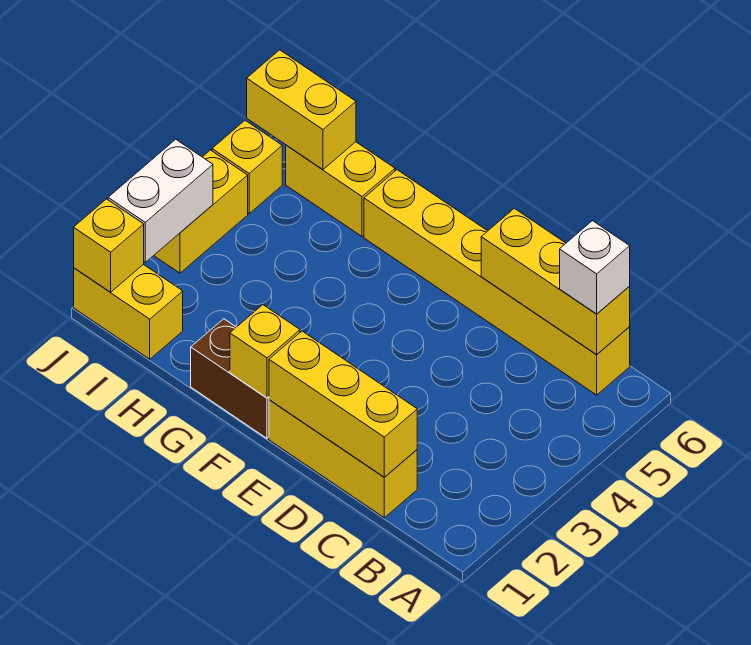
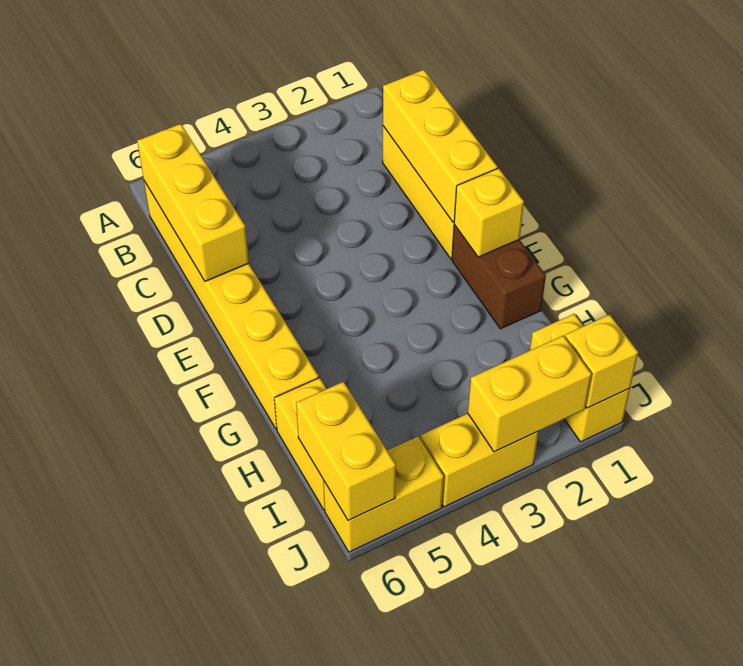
white 1x1 brick [560,221,630,314] -> none
white 1x2 brick [108,139,213,262] -> yellow 1x2 brick [468,335,591,452]
yellow 1x1 brick [212,120,282,213] -> yellow 1x2 brick [324,437,444,552]

